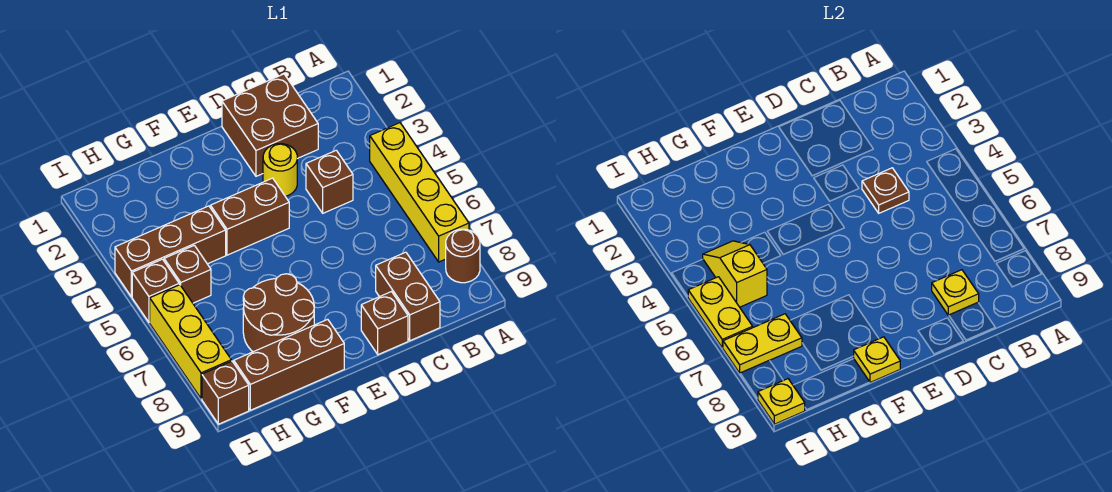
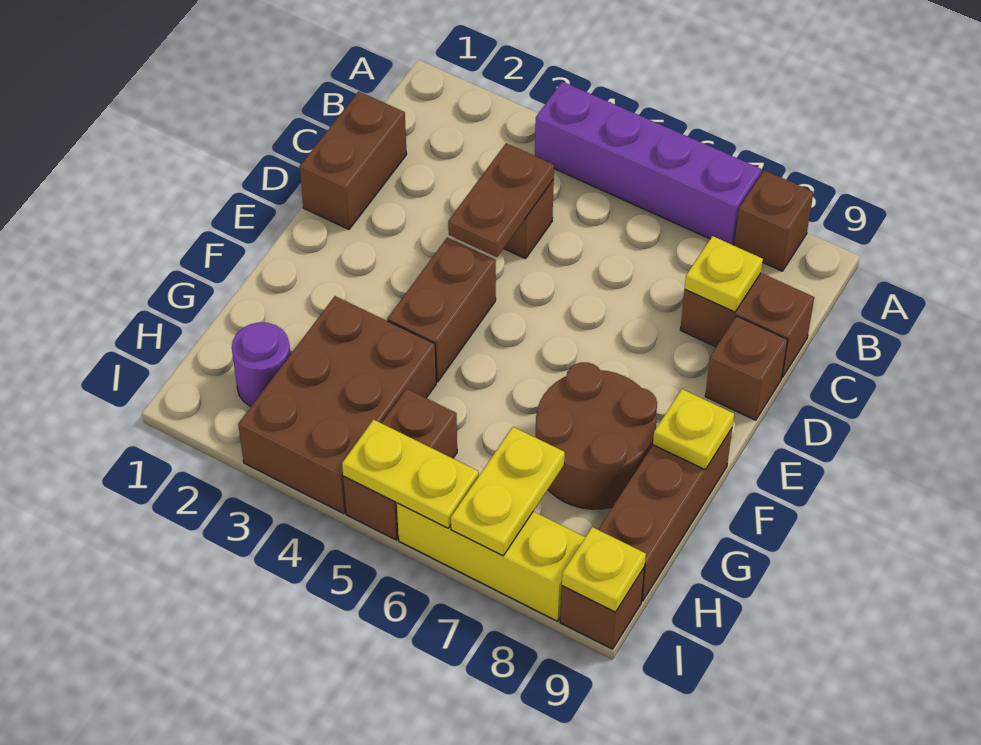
yellow 1x4 brick [370,123,469,262] -> purple 1x4 brick [535,82,761,245]
brown 1x1 round brick [446,229,480,283] -> brown 1x1 brick [734,170,813,271]
brown 2x2 brick [222,74,318,176] -> brown 1x2 brick [299,92,407,229]
brown 1x1 plate [862,168,909,213] -> brown 1x2 plate [448,143,554,257]
yellow 1x1 round brick [263,144,297,196] -> none
brown 1x3 brick [115,206,226,297] -> brown 2x3 brick [238,296,436,513]
none -> purple 1x1 round brick [232,322,291,406]
yellow 1x2 slope [703,241,767,307] -> none

